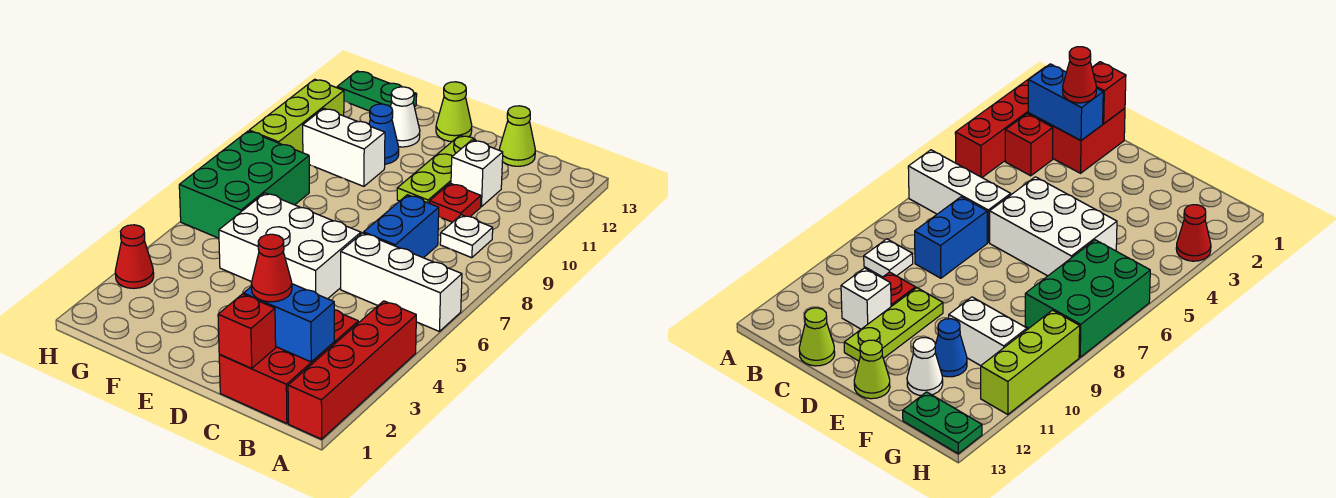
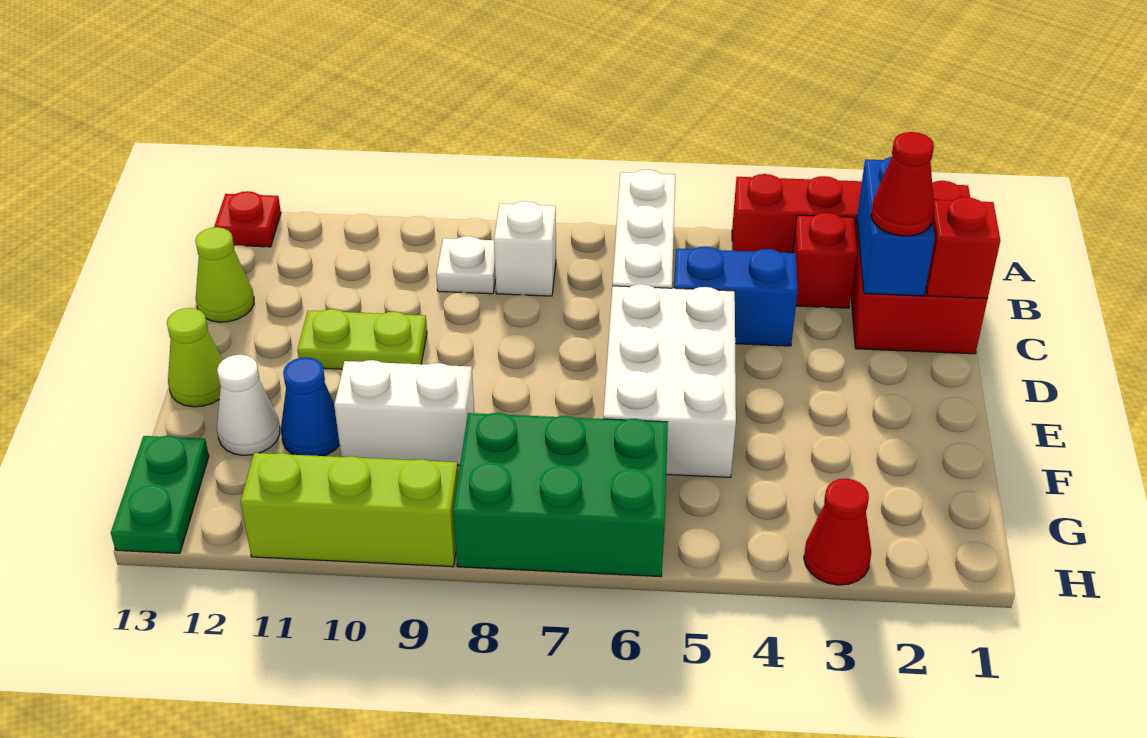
blue 1x2 brick [364,195,439,258] -> blue 1x2 brick moved to [674,246,798,346]
red 1x1 plate [430,183,481,222] -> red 1x1 plate moved to [214,191,281,247]
white 1x1 brick [451,140,503,207] -> white 1x1 brick moved to [494,201,556,296]
lime 1x3 plate [397,135,476,203] -> lime 1x2 plate [297,309,427,369]
white 1x2 brick [303,108,385,186] -> white 1x2 brick turned to [334,360,474,465]

